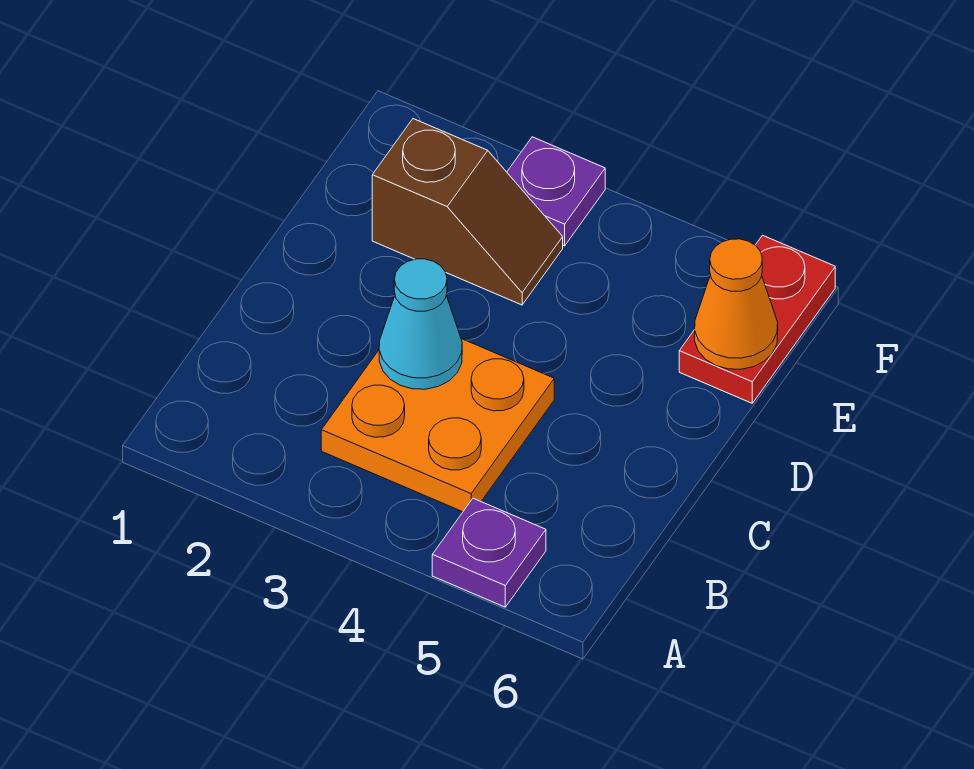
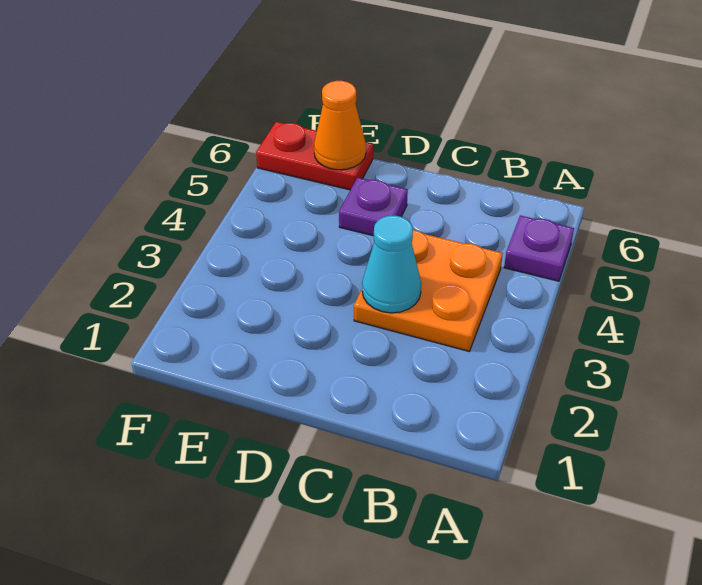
brown 1x2 slope [372,119,563,305] -> none
purple 1x1 plate [507,137,605,246] -> purple 1x1 plate moved to [339,177,408,236]

